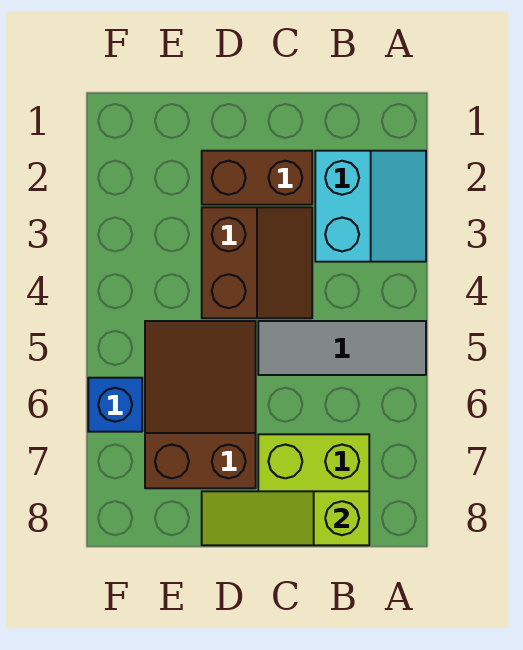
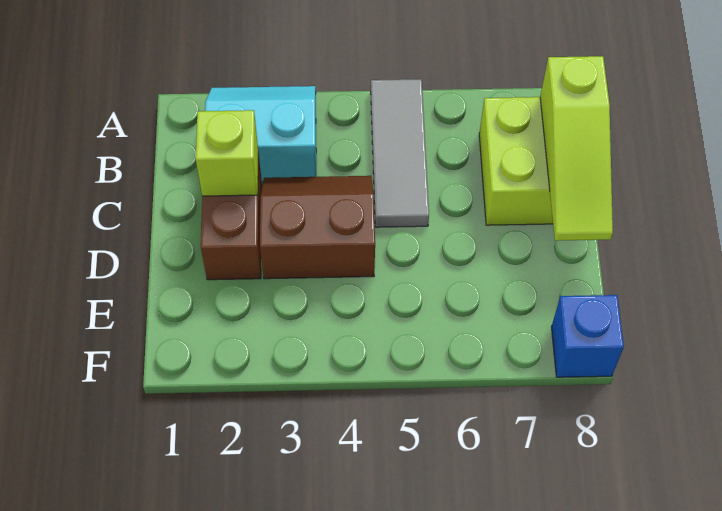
none -> lime 1x1 brick [196,110,258,196]
brown 2x3 slope [145,321,256,488] -> none
blue 1x1 brick [88,378,142,432] -> blue 1x1 brick moved to [552,295,624,377]

